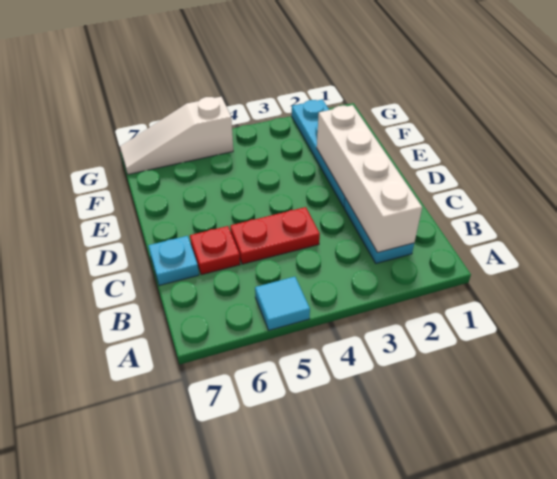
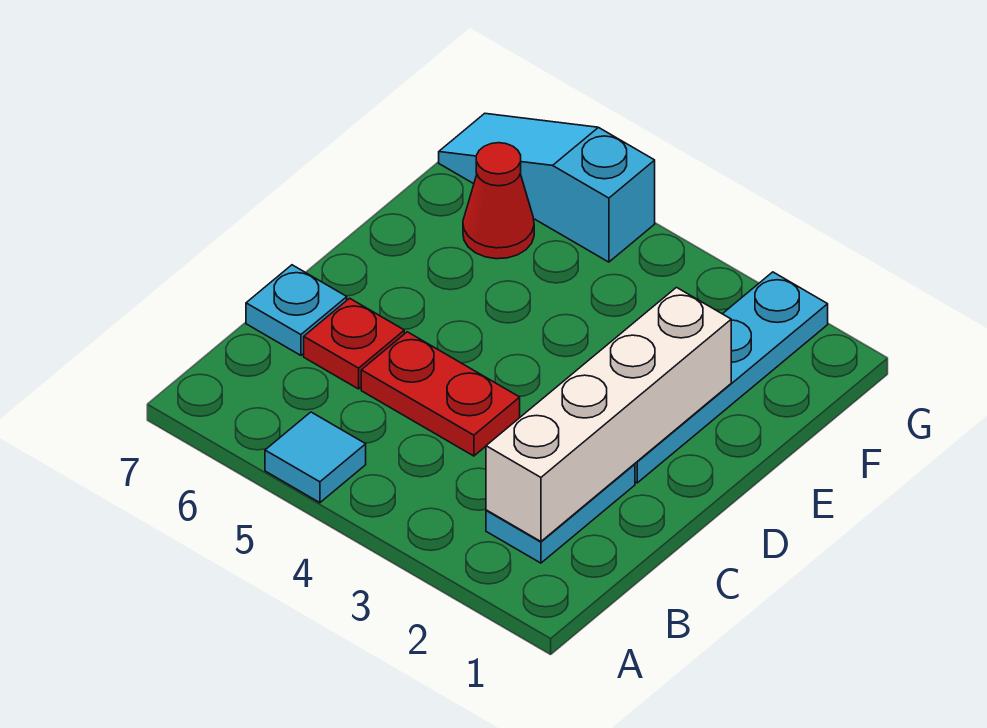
none -> red 1x1 cone [463,143,534,259]
white 1x3 slope [120,97,233,174] -> cyan 1x3 slope [439,113,655,262]

